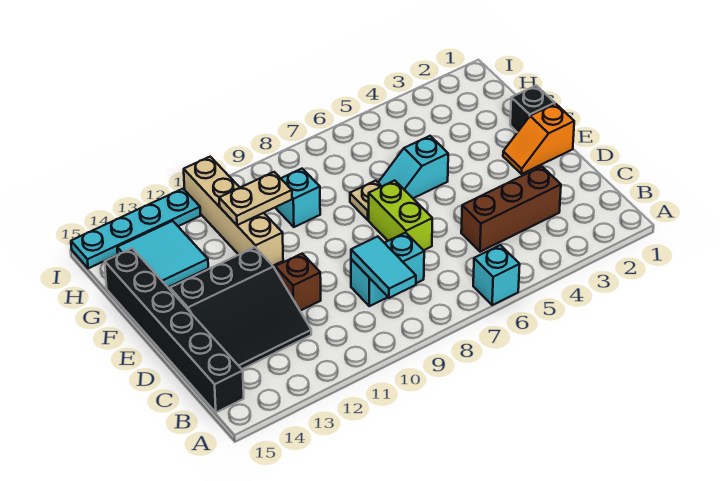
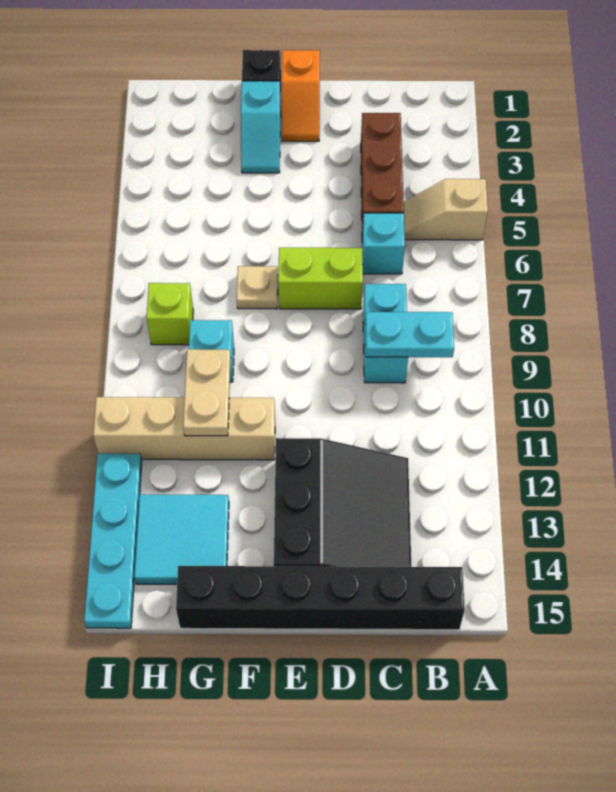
none -> tan 1x2 slope [403,179,488,240]
cyan 1x1 brick [473,245,520,305] -> cyan 1x1 brick moved to [362,213,405,274]
cyan 1x2 tile [351,236,416,298] -> cyan 1x2 plate [365,312,454,357]
brown 1x1 brick [275,254,321,311] -> none
cyan 1x2 slope [378,136,448,198] -> cyan 1x2 slope moved to [241,81,281,173]
none -> lime 1x1 brick [146,283,193,345]

